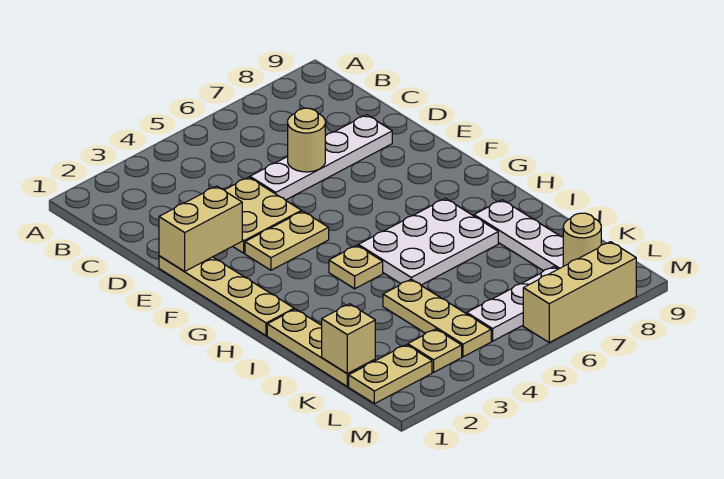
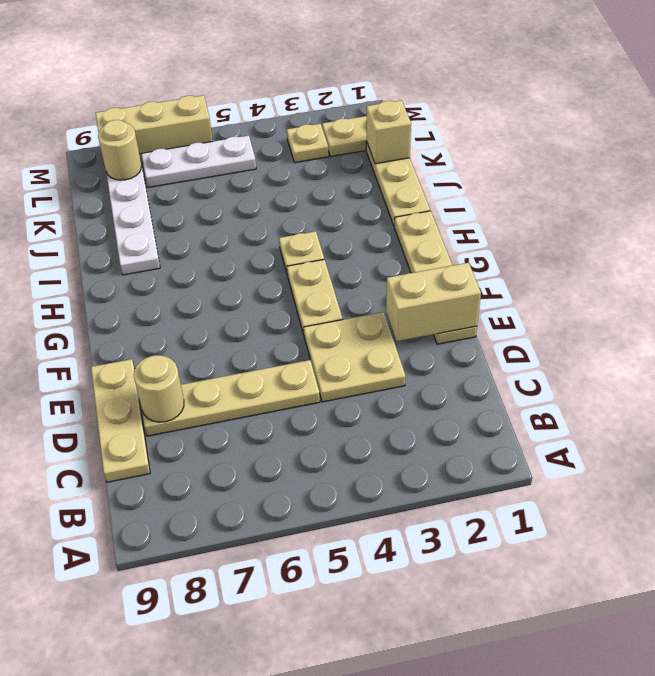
white 1x4 plate [250,115,392,200] -> tan 1x4 plate [142,360,320,436]
tan 1x1 round brick [288,108,325,172] -> tan 1x1 round brick moved to [134,355,184,422]
tan 1x2 plate [245,211,329,270] -> tan 1x2 plate turned to [287,259,343,334]
white 2x3 plate [358,198,498,285] -> none
tan 1x3 plate [383,279,491,357] -> tan 1x3 plate moved to [91,359,150,482]

